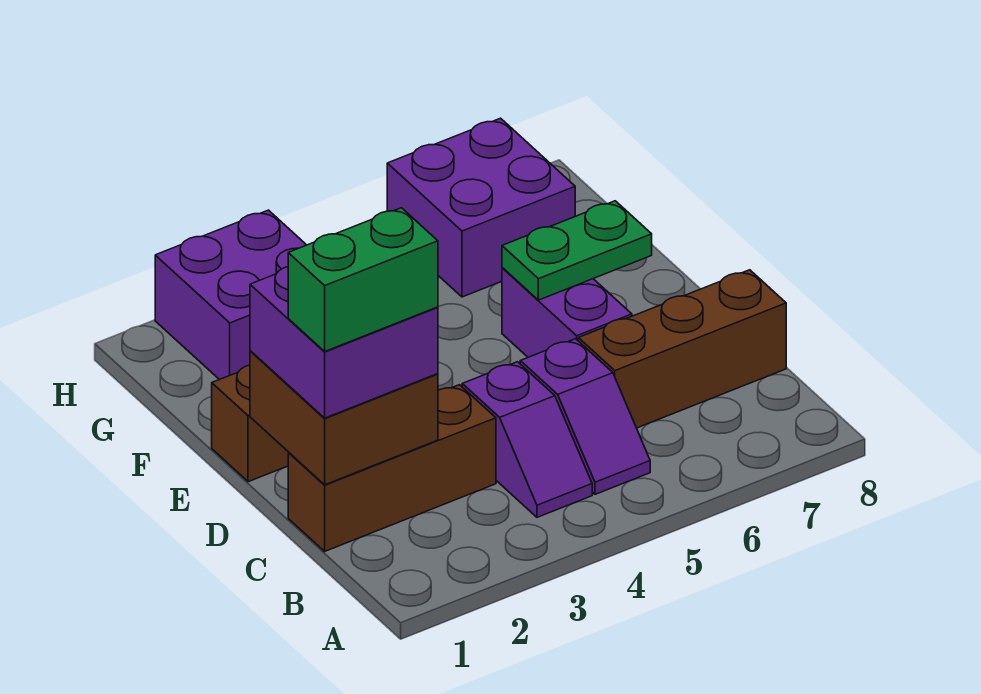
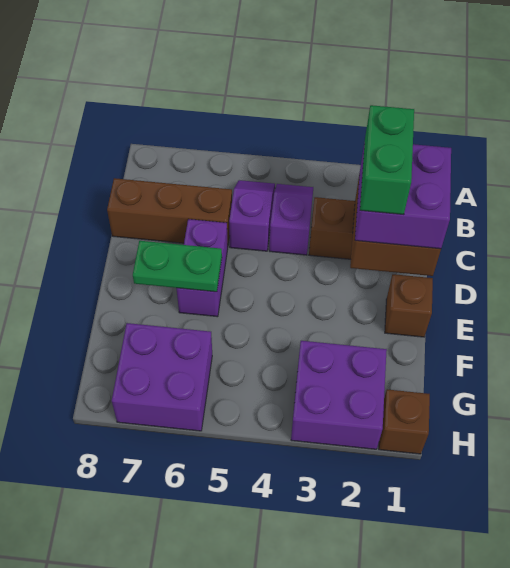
green 1x2 brick [288,208,438,351] -> green 1x2 brick turned to [360,105,414,215]
none -> brown 1x1 brick [379,389,430,454]

